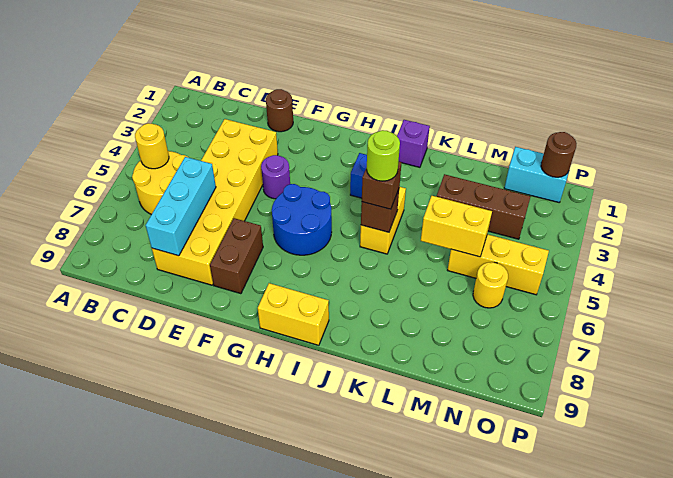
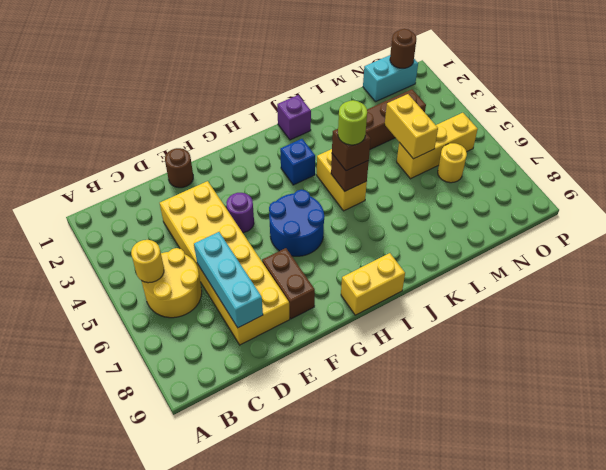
yellow 1x2 brick [421,196,492,257] -> yellow 1x2 brick turned to [385,94,438,159]

